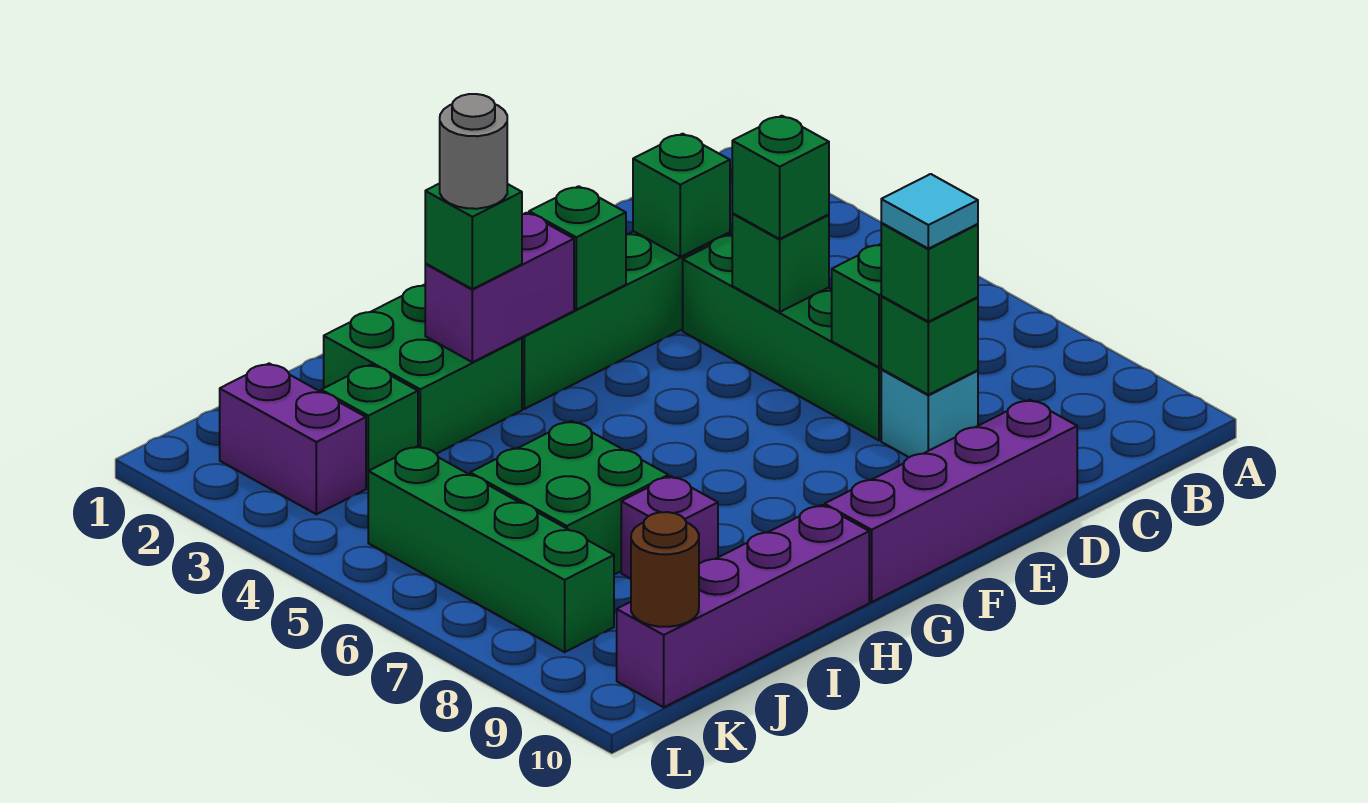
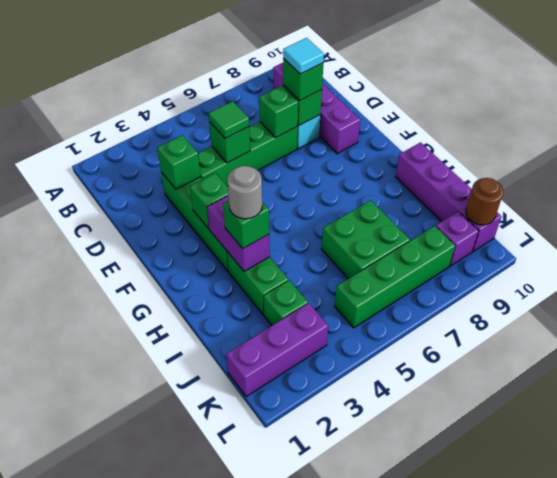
green 1x1 brick [732,116,829,239] -> green 1x1 tile [209,101,249,138]
purple 1x4 brick [825,400,1077,602] -> purple 1x4 brick moved to [274,63,360,154]
green 2x2 brick [324,285,522,454] -> green 1x2 brick [227,252,288,315]
purple 1x1 brick [621,476,718,579] -> purple 1x1 brick moved to [436,212,479,266]
purple 1x2 brick [220,363,366,514] -> purple 1x3 brick [226,303,328,397]

